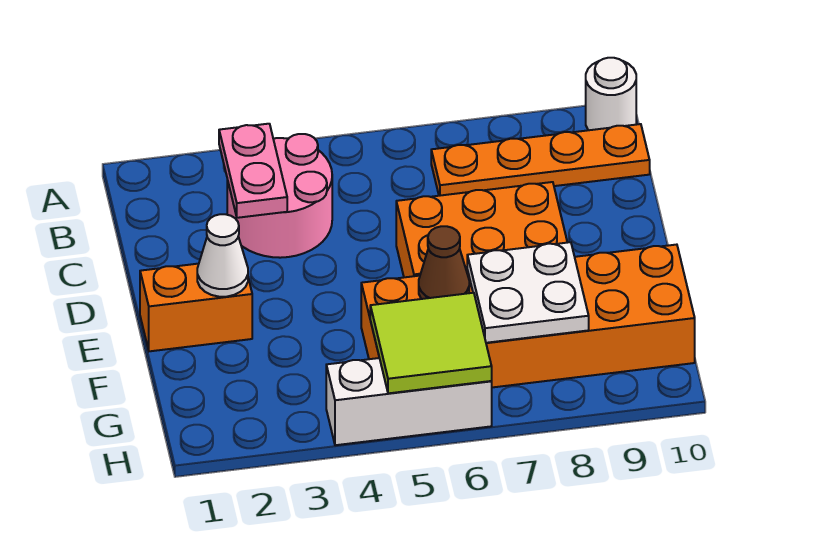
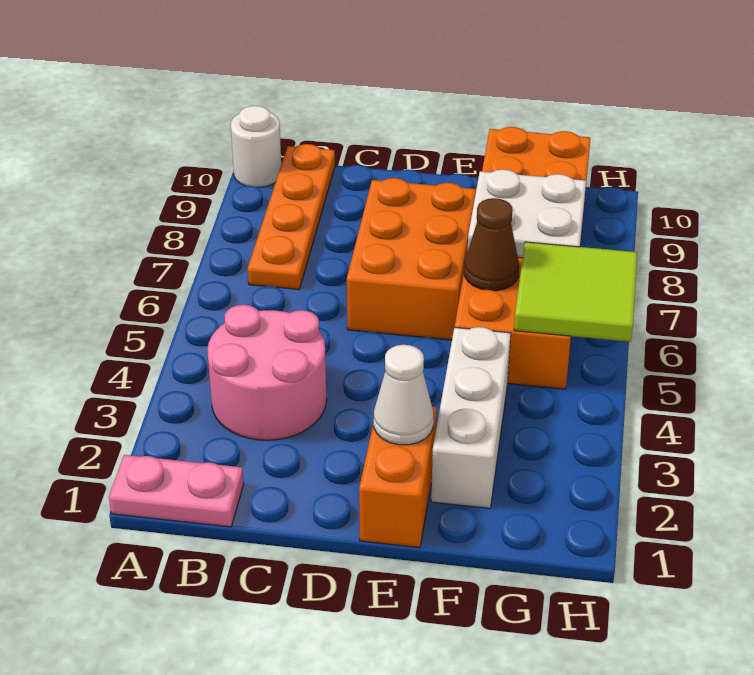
pink 1x2 plate [219,124,287,218] -> pink 1x2 plate moved to [109,455,244,527]
white 1x3 brick [326,358,492,445] -> white 1x3 brick moved to [431,327,511,508]

